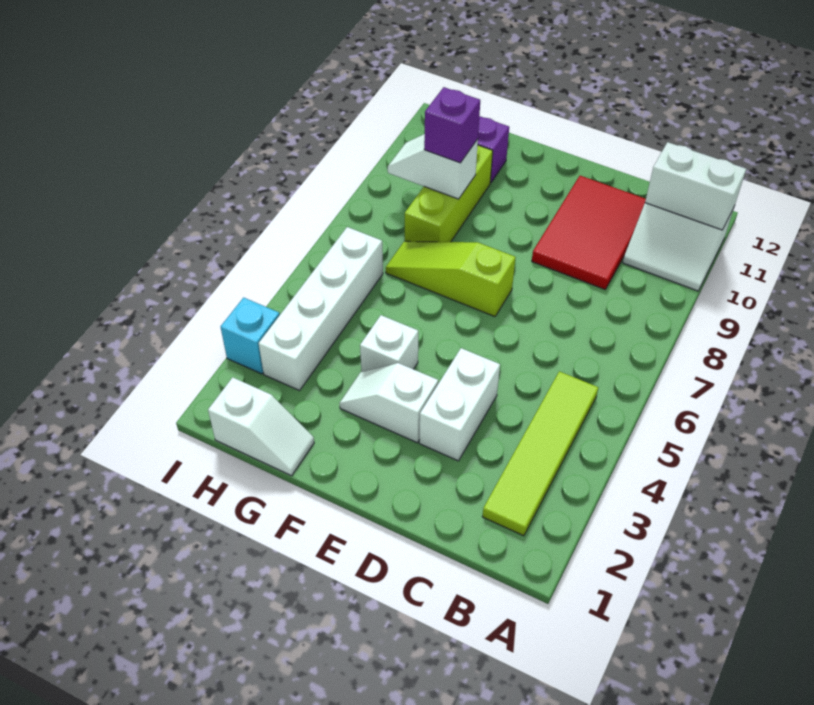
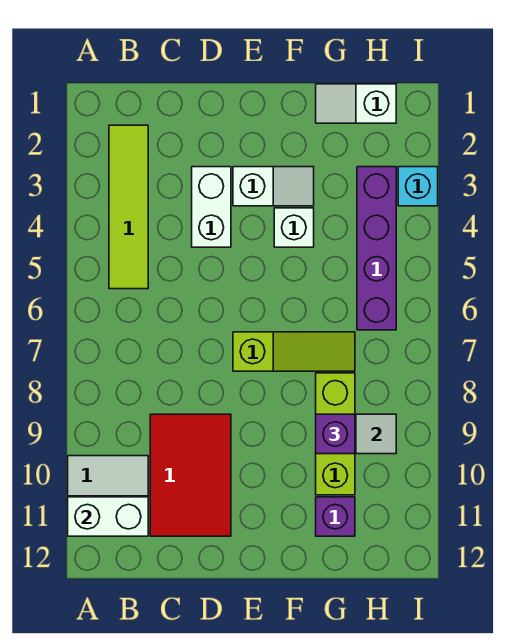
white 1x4 brick [259,227,383,390] -> purple 1x4 brick [357,167,396,330]

